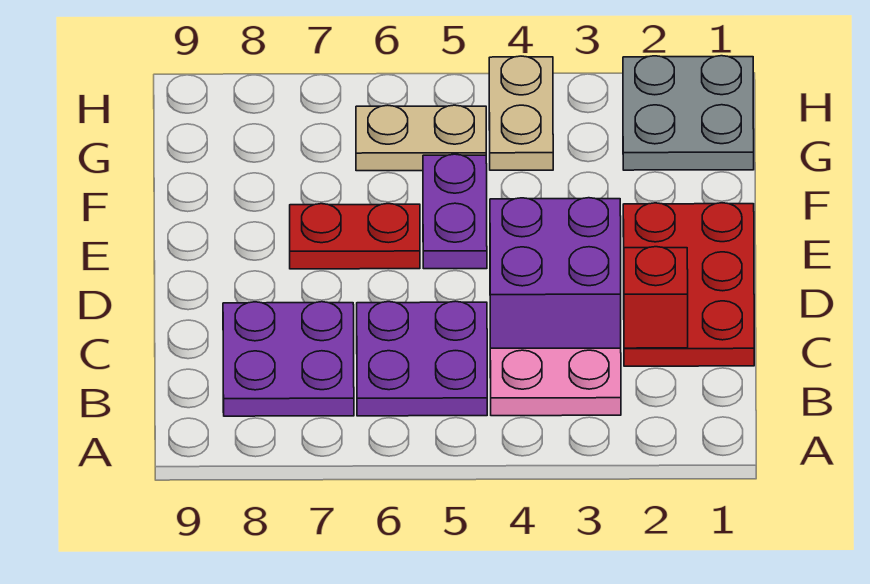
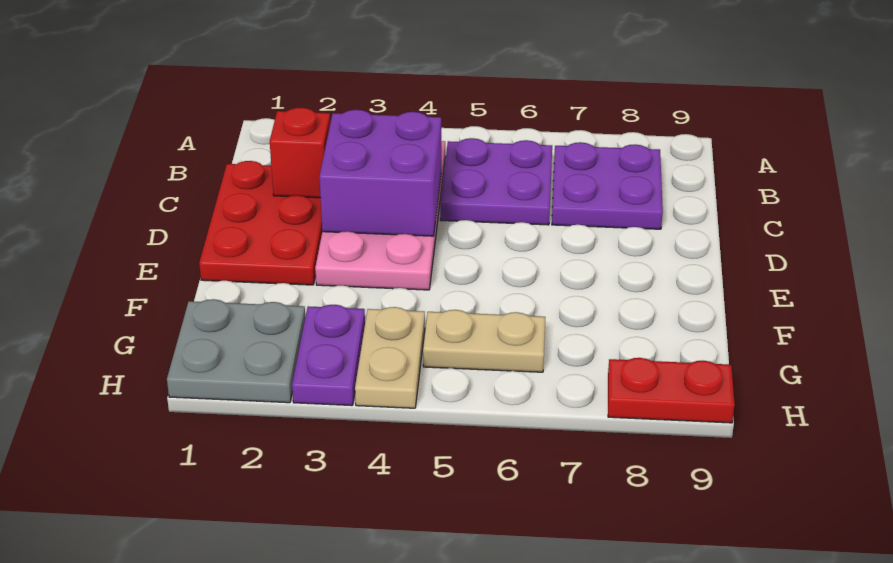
purple 1x2 plate [423,154,487,269] -> purple 1x2 plate moved to [292,305,365,406]
red 1x2 plate [290,204,420,269] -> red 1x2 plate moved to [608,358,735,423]

